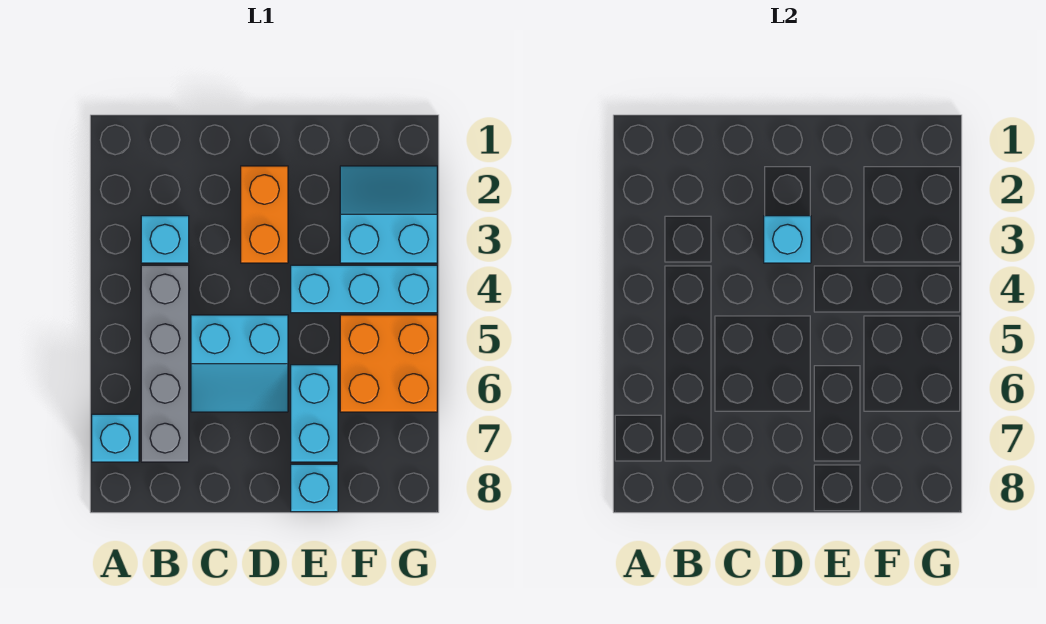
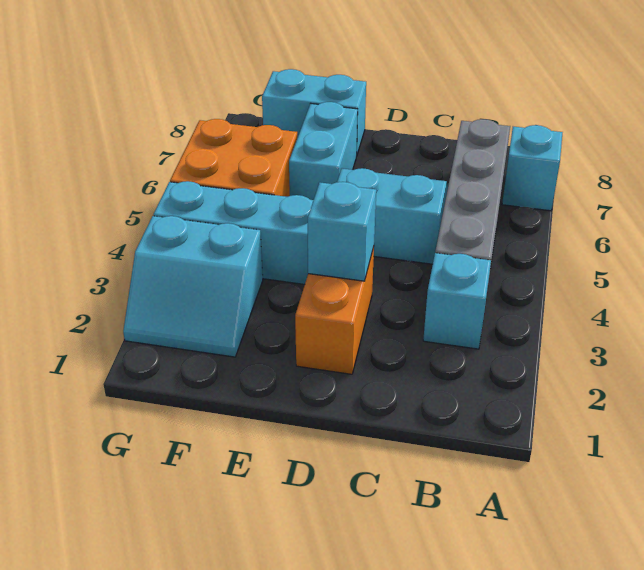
cyan 1x1 brick [291,464,338,512] -> cyan 1x2 brick [262,69,366,156]

